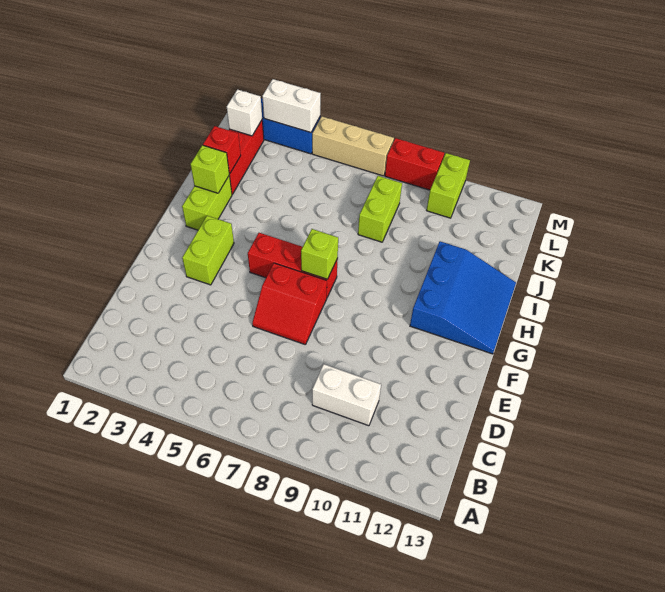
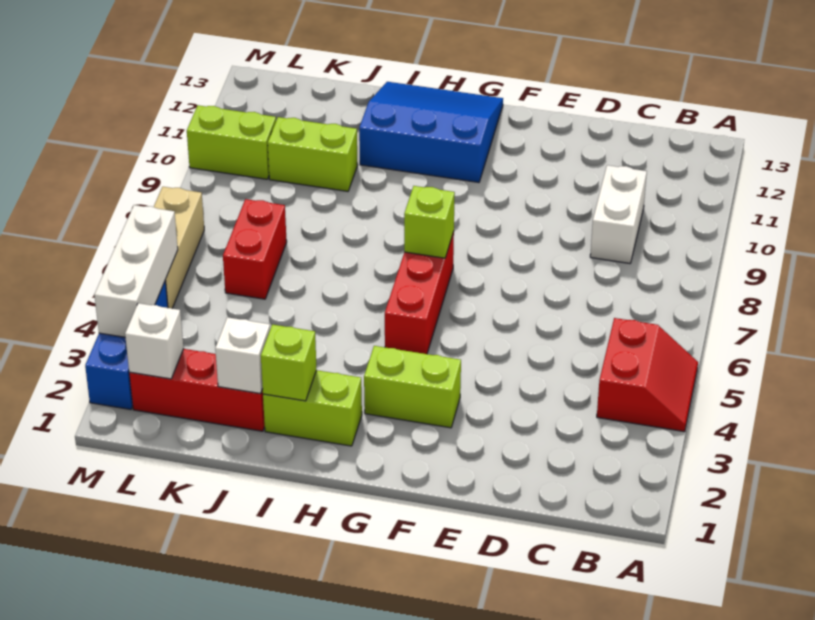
red 2x2 slope [252,263,327,345] -> red 2x2 slope moved to [597,318,698,432]
red 1x1 brick [203,126,241,174] -> white 1x1 brick [215,317,270,394]
lime 1x2 brick [358,176,402,242] -> lime 1x2 brick moved to [268,117,358,191]
white 1x2 brick [262,79,321,133] -> white 1x3 brick [94,205,178,337]
red 1x2 brick [385,138,444,190] -> red 1x2 brick moved to [223,199,287,299]

